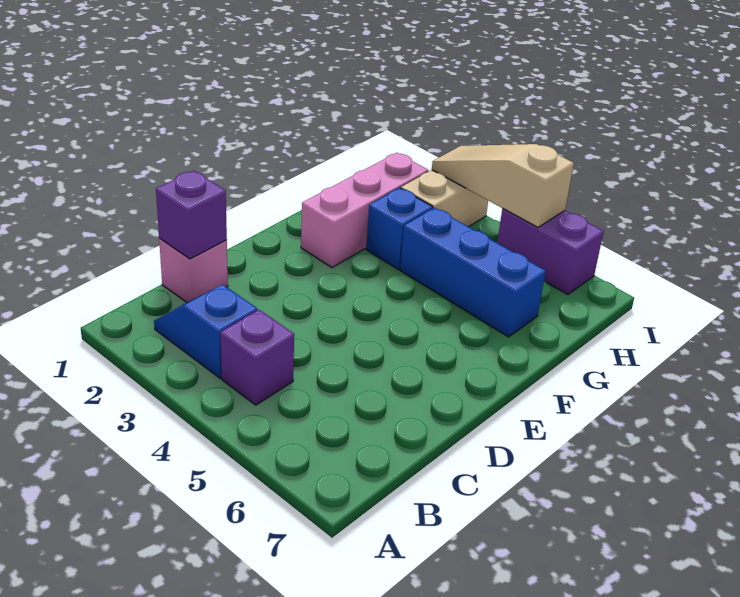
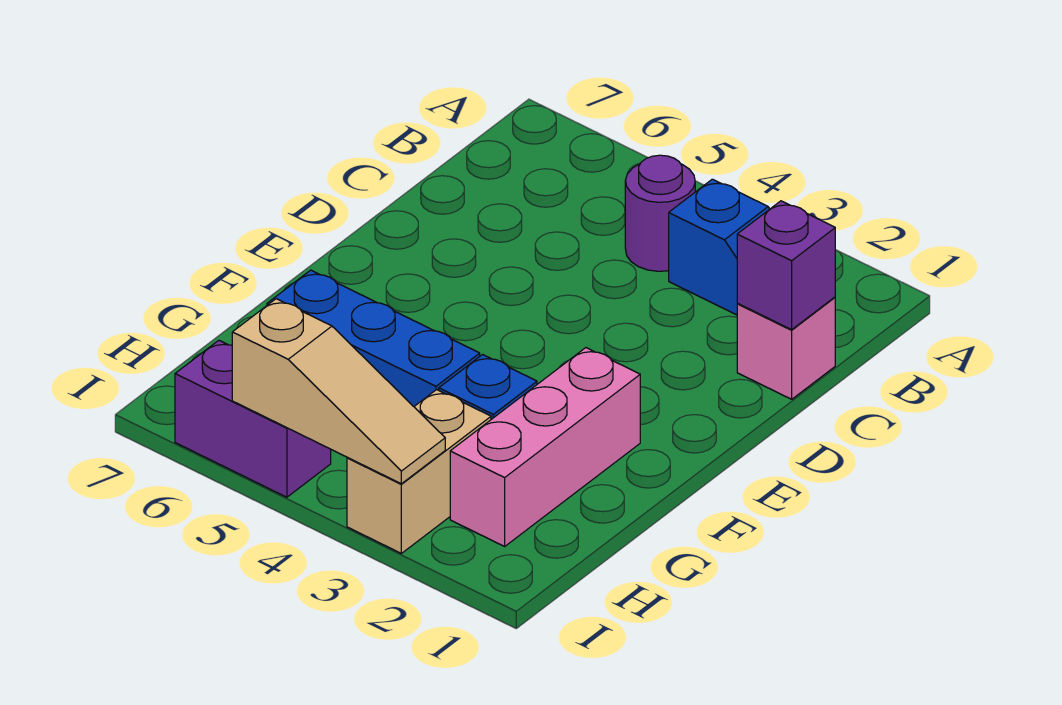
purple 1x1 brick [220,310,294,405] -> purple 1x1 round brick [625,155,695,271]

